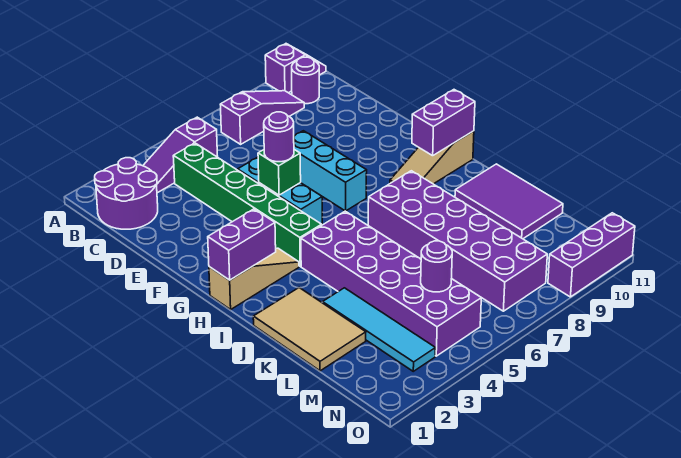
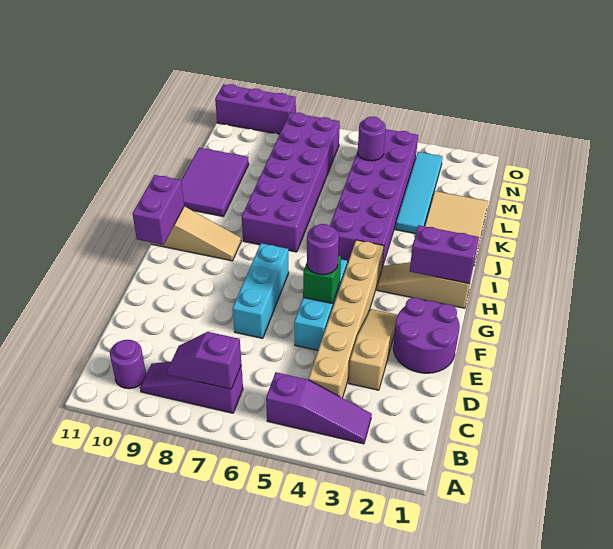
purple 1x2 slope [265,44,326,93] -> purple 1x2 slope moved to [167,332,241,389]
purple 2x2 round brick [95,158,158,229] -> purple 2x2 round brick moved to [393,298,460,373]
green 1x6 brick [173,143,322,266] -> tan 1x6 brick [309,240,384,398]
none -> tan 1x3 slope [349,309,397,390]
purple 1x2 brick [412,90,475,156] -> purple 1x2 brick turned to [132,175,184,245]

